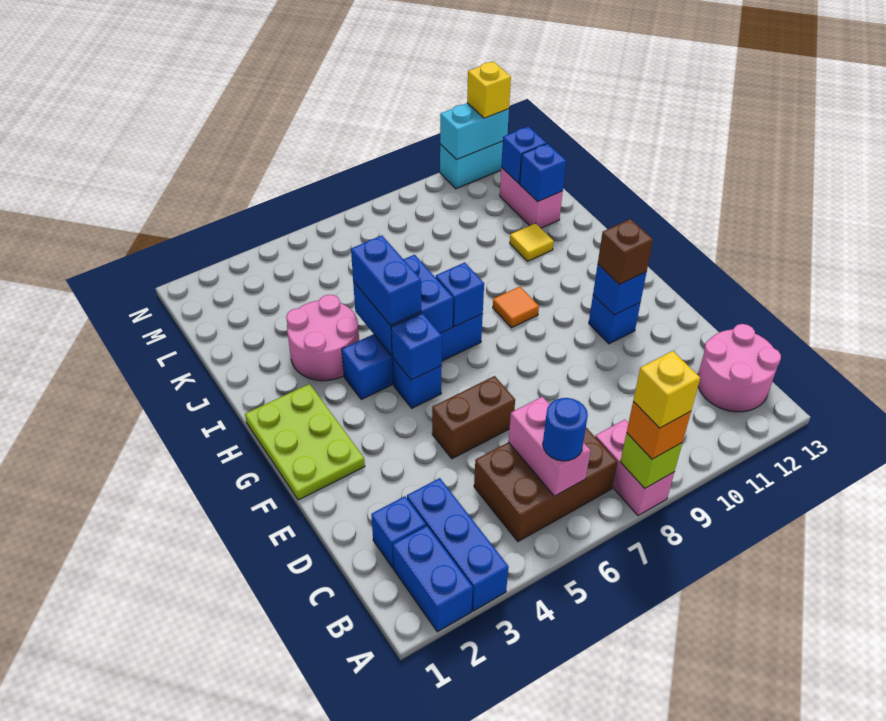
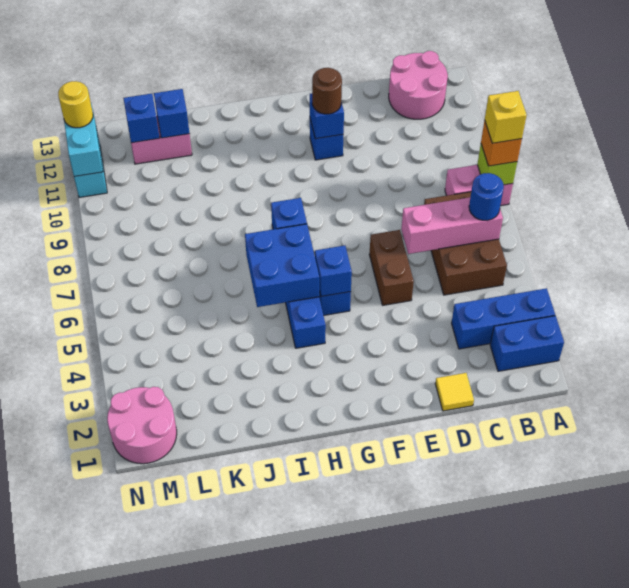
pink 1x2 brick [508,397,591,496] -> pink 1x3 brick [401,197,503,254]
blue 1x1 brick [371,496,426,569] -> none
lime 2x3 plate [245,384,365,500] -> none
brown 1x1 brick [598,219,653,284] -> brown 1x1 round brick [312,68,342,114]
blue 1x2 brick [351,236,421,326] -> none
orange 1x1 tile [493,287,539,328] -> none
pink 2x2 round brick [286,295,359,381] -> pink 2x2 round brick moved to [107,387,177,464]
yellow 1x1 tile [510,223,554,261] -> yellow 1x1 tile moved to [435,373,474,411]
yellow 1x1 brick [467,61,511,118] -> yellow 1x1 round brick [58,81,93,128]

